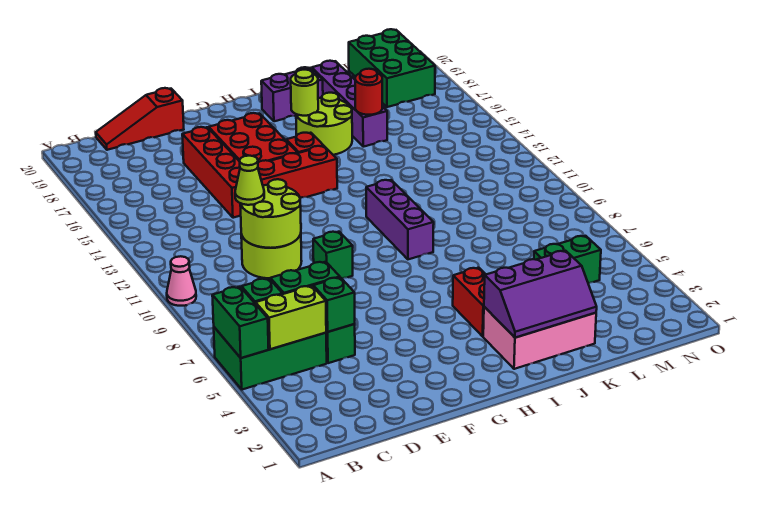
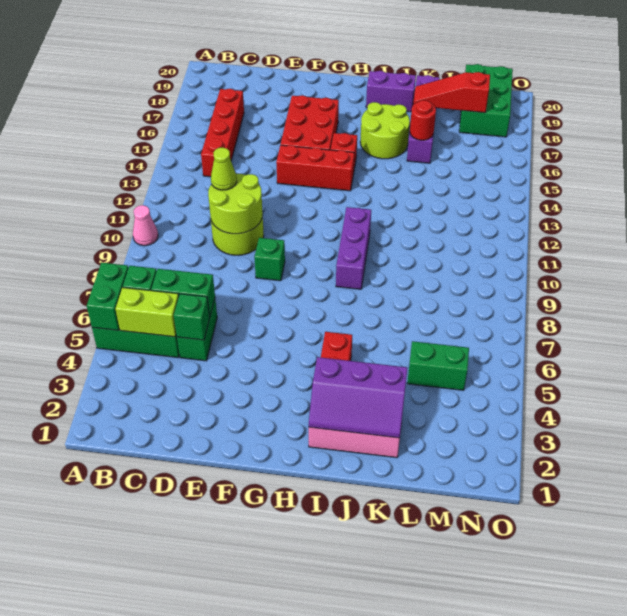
red 1x3 slope [96,88,184,150] -> red 1x3 slope moved to [413,72,490,113]
red 1x4 brick [182,127,241,218] -> red 1x4 brick moved to [201,89,244,177]
lime 1x1 round brick [291,70,318,116] -> none

